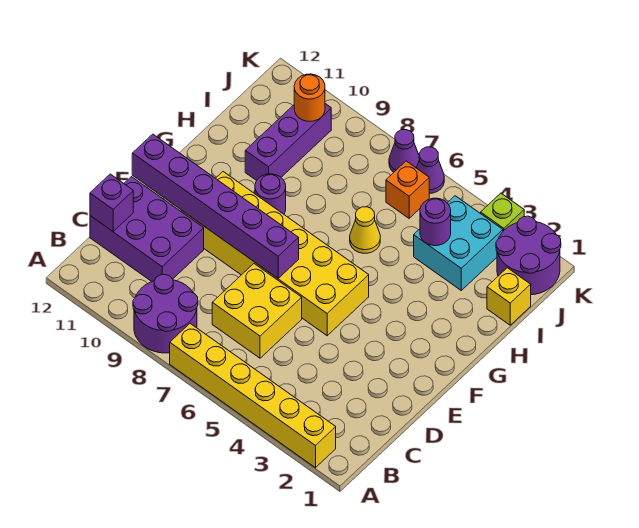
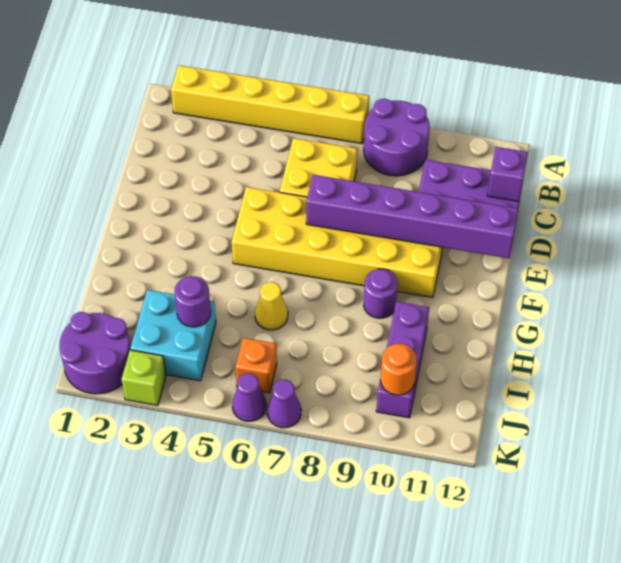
yellow 1x1 brick [487,268,531,325] -> none

